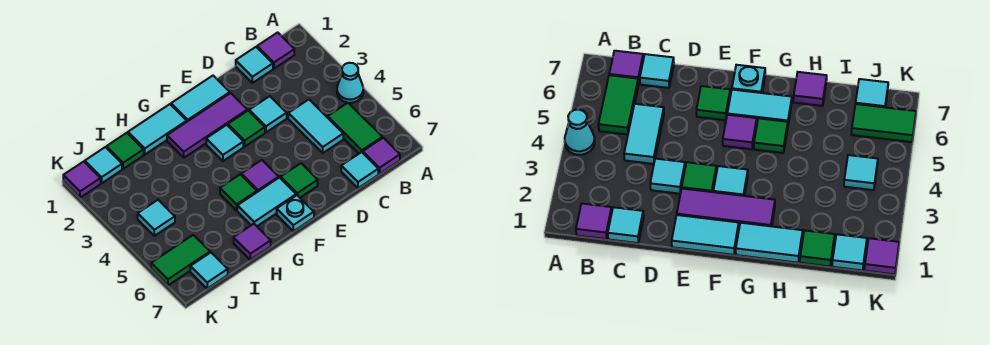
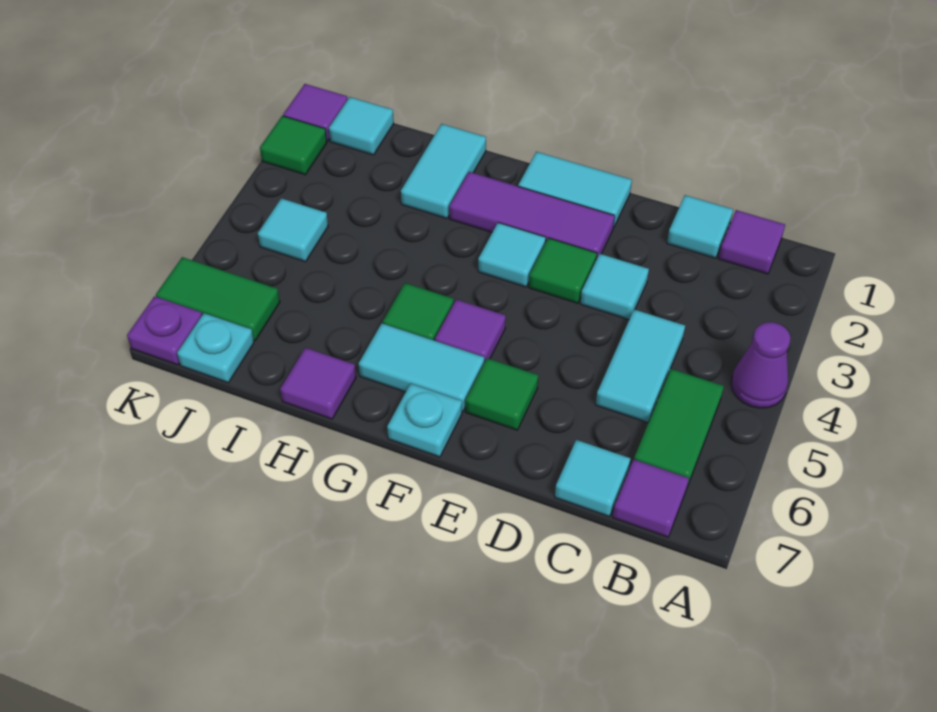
cyan 1x1 cone [337,63,363,103] -> purple 1x1 cone [731,322,790,408]
cyan 1x2 tile [128,104,187,154] -> cyan 1x2 tile turned to [401,124,486,218]
green 1x1 tile [106,133,144,169] -> green 1x1 tile moved to [260,116,327,175]
cyan 1x1 tile [190,253,228,289] -> cyan 1x1 plate [177,313,254,383]
none -> purple 1x1 plate [127,296,202,365]

